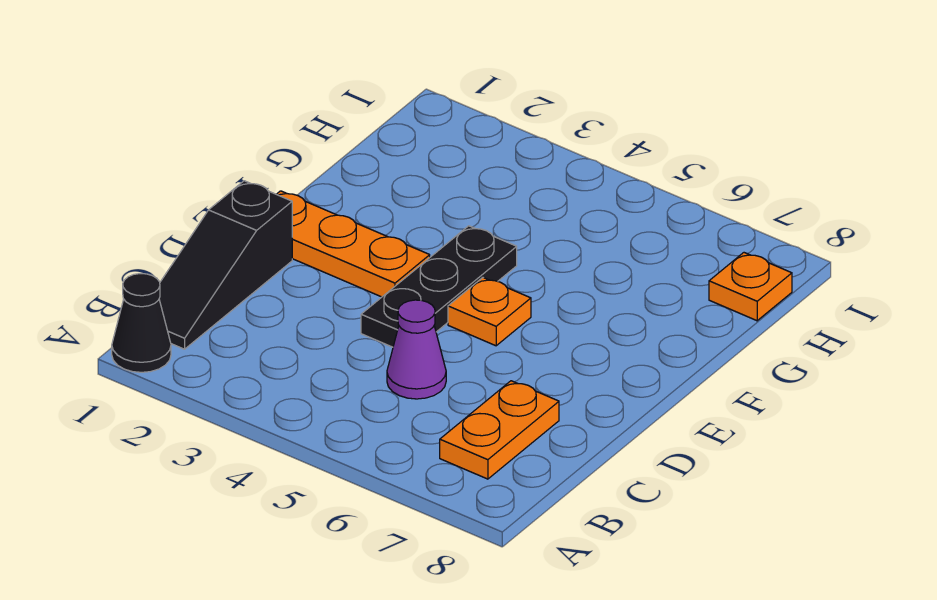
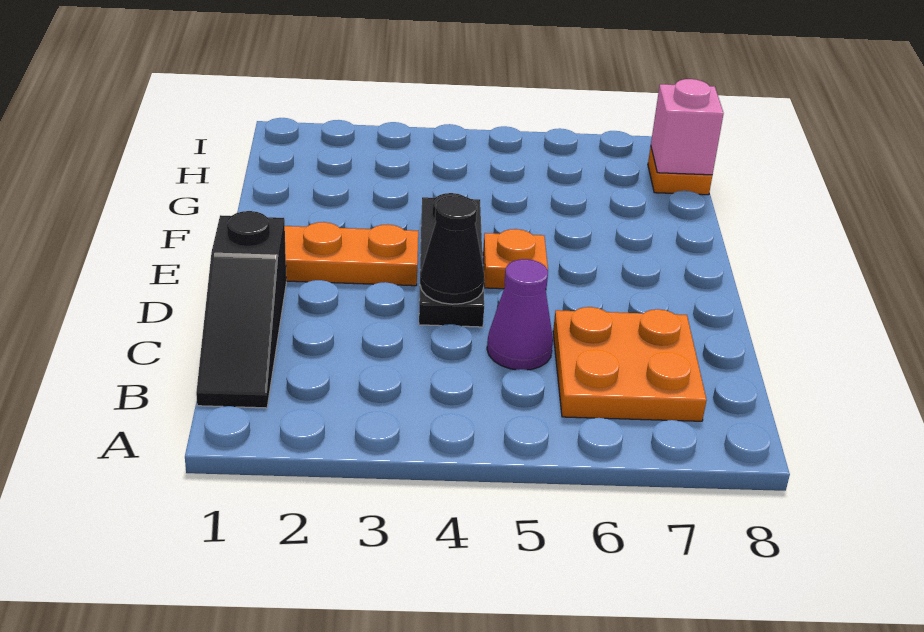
black 1x1 cone [112,274,171,372] -> black 1x1 cone moved to [420,195,484,304]
orange 1x2 plate [440,381,559,479] -> orange 2x2 plate [553,307,707,421]
none -> pink 1x1 brick [651,79,724,175]

